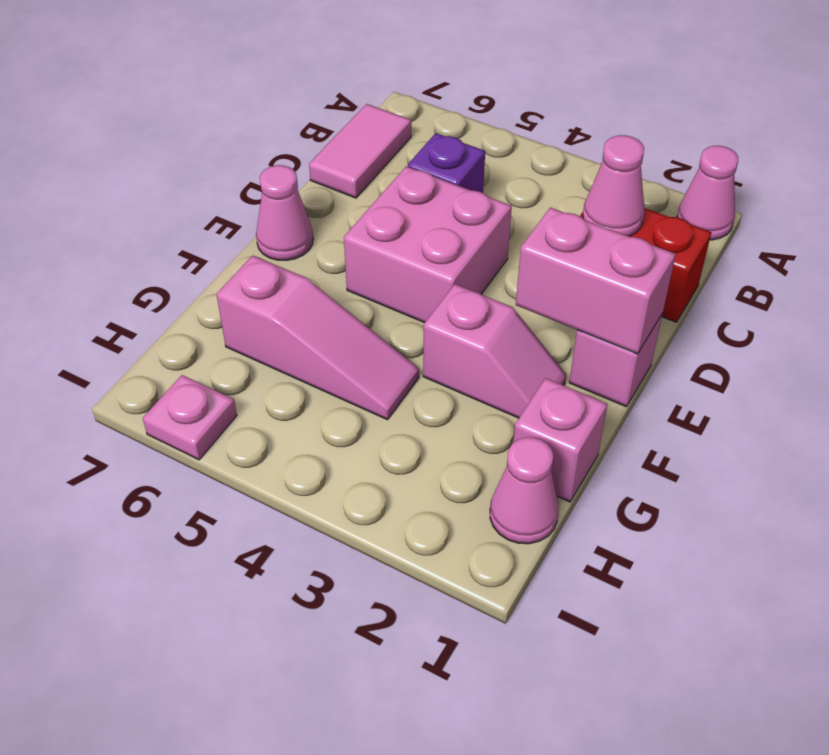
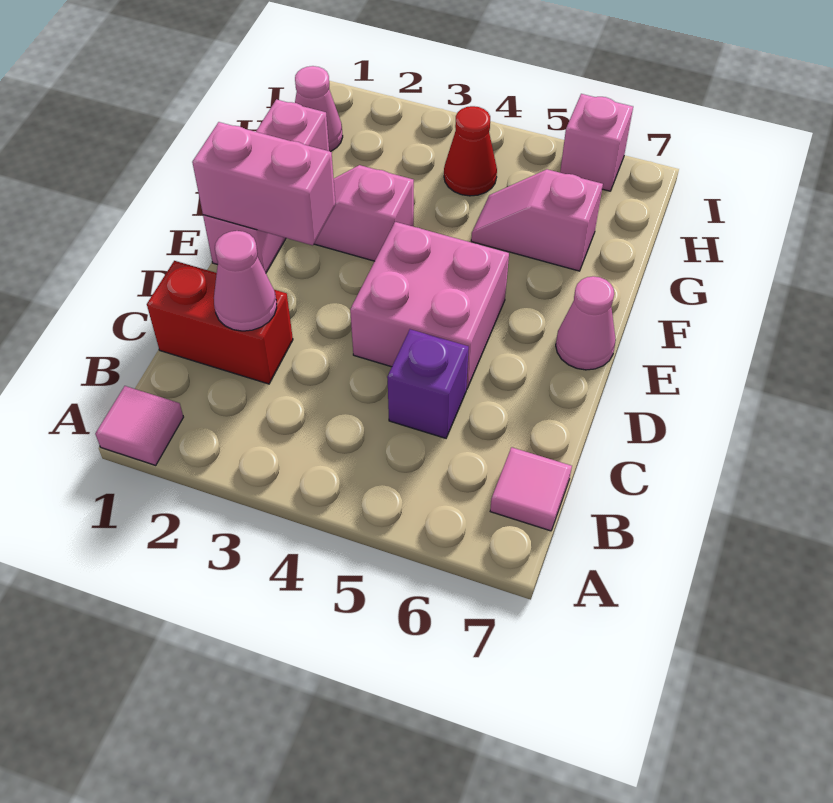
pink 1x1 cone [677,146,738,240] -> pink 1x1 tile [95,386,183,465]
pink 1x2 tile [309,104,411,198] -> pink 1x1 tile [490,447,572,531]
pink 1x3 slope [217,256,419,420] -> pink 1x2 slope [471,169,603,271]
none -> red 1x1 cone [444,106,497,196]
pink 1x1 plate [143,375,237,460] -> pink 1x1 brick [560,94,633,191]

